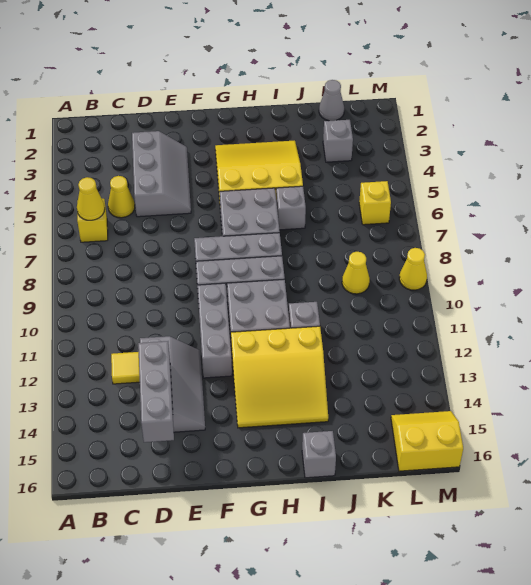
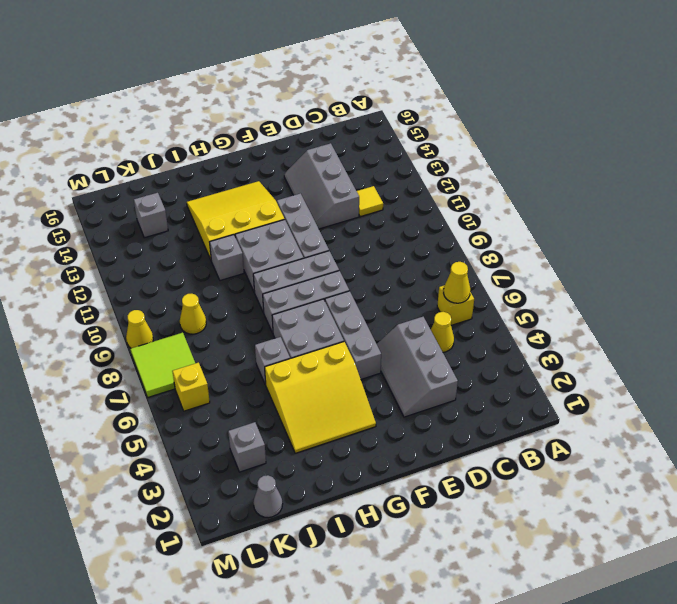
grey 1x3 brick [138,341,174,442] -> grey 1x3 brick moved to [325,291,381,379]
grey 1x1 brick [302,431,336,478] -> grey 1x1 brick moved to [134,193,168,238]
none -> lime 2x2 tile [130,333,195,397]
yellow 2x2 slope [391,411,463,471] -> none

